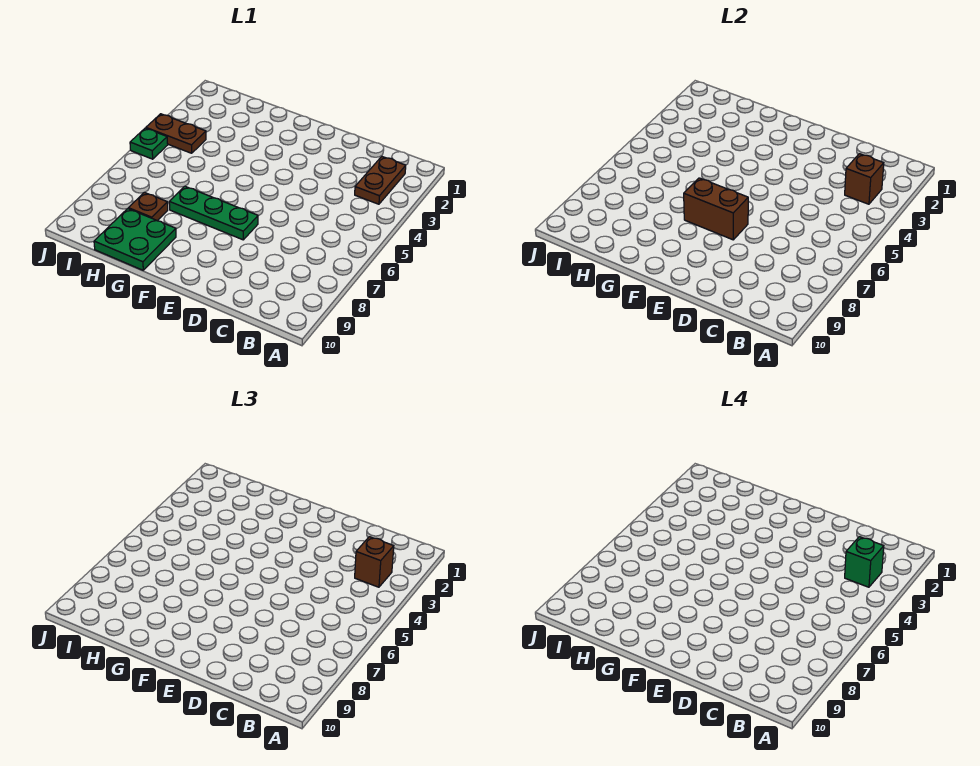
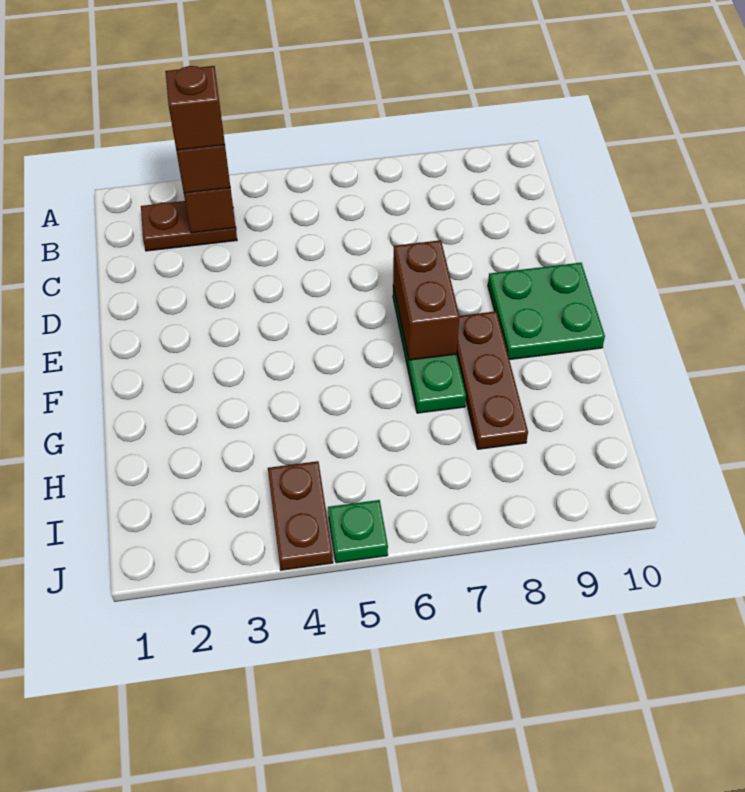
green 1x1 brick [845,537,884,587] -> brown 1x1 brick [165,66,225,150]
green 2x2 plate [94,209,176,270] -> green 2x2 plate moved to [488,263,605,360]
brown 1x1 plate [128,192,168,221] -> brown 1x3 plate [457,311,528,449]

